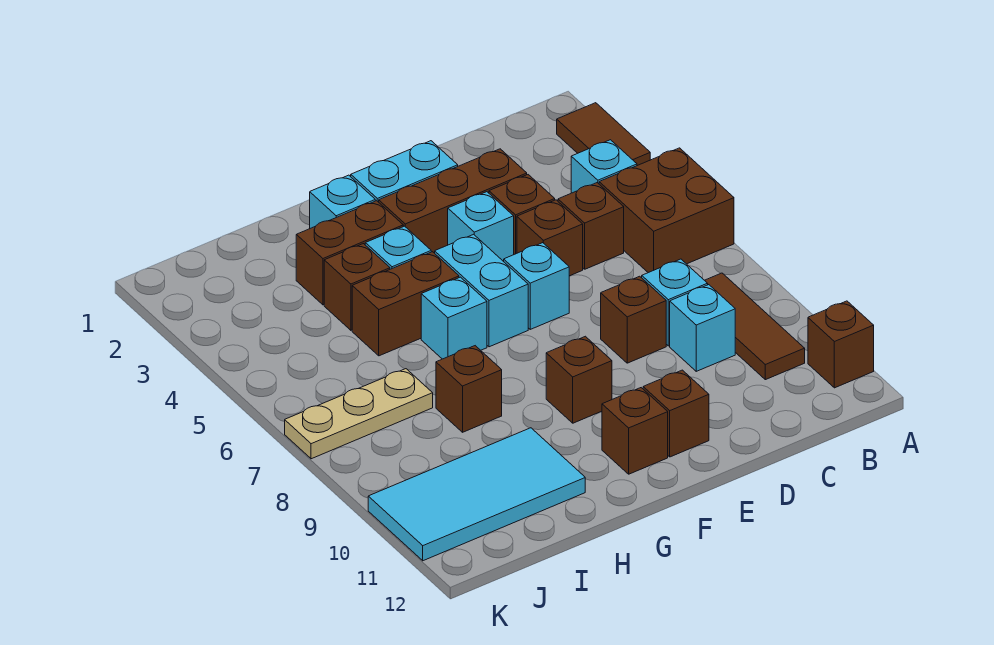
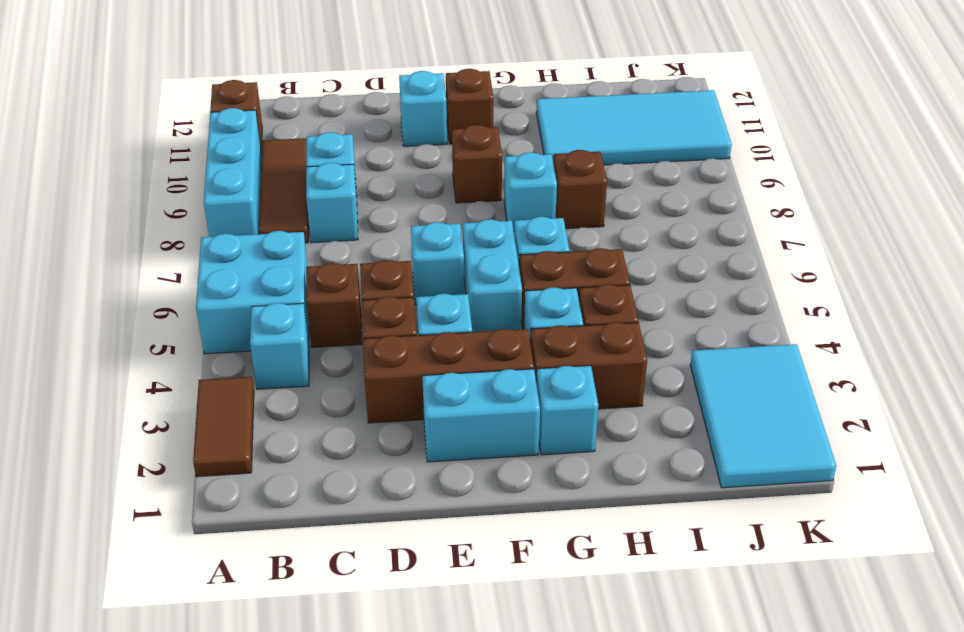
brown 2x2 brick [599,148,734,273] -> cyan 2x2 brick [196,231,309,354]
none -> cyan 1x3 brick [204,108,262,237]
brown 1x1 brick [601,276,666,363] -> none
brown 1x1 brick [643,370,709,457] -> cyan 1x1 brick [399,71,447,146]
none -> cyan 1x1 brick [504,152,557,231]
tan 1x3 plate [285,369,433,459] -> none
none -> cyan 2x3 tile [690,344,836,488]

